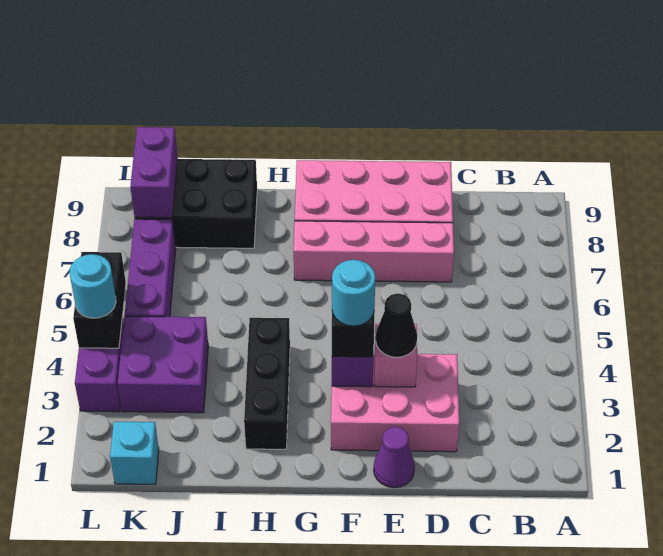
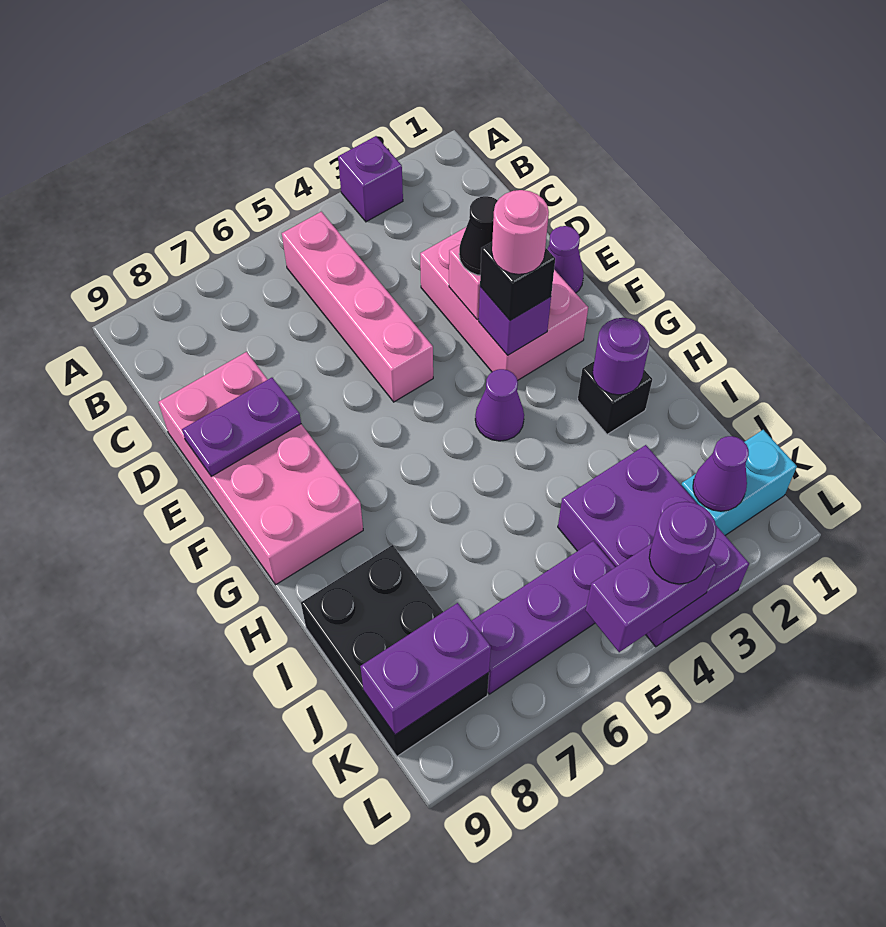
none -> purple 1x1 brick [338,136,403,222]
pink 1x4 brick [294,221,454,282] -> pink 1x4 brick moved to [282,212,433,402]
none -> purple 1x2 plate [182,378,301,477]
cyan 1x1 round brick [332,260,375,326] -> pink 1x1 round brick [492,190,549,274]
none -> purple 1x1 cone [475,369,524,441]
black 1x3 brick [244,318,290,449] -> black 1x1 brick [578,362,652,434]
none -> purple 1x1 round brick [593,318,650,395]
cyan 1x1 brick [110,422,159,484] -> cyan 1x2 brick [681,430,797,535]
none -> purple 1x1 cone [693,436,749,511]
black 1x2 brick [73,252,126,348] -> purple 1x2 brick [586,543,717,652]
cyan 1x1 round brick [70,254,116,318] -> purple 1x1 round brick [649,502,717,584]

